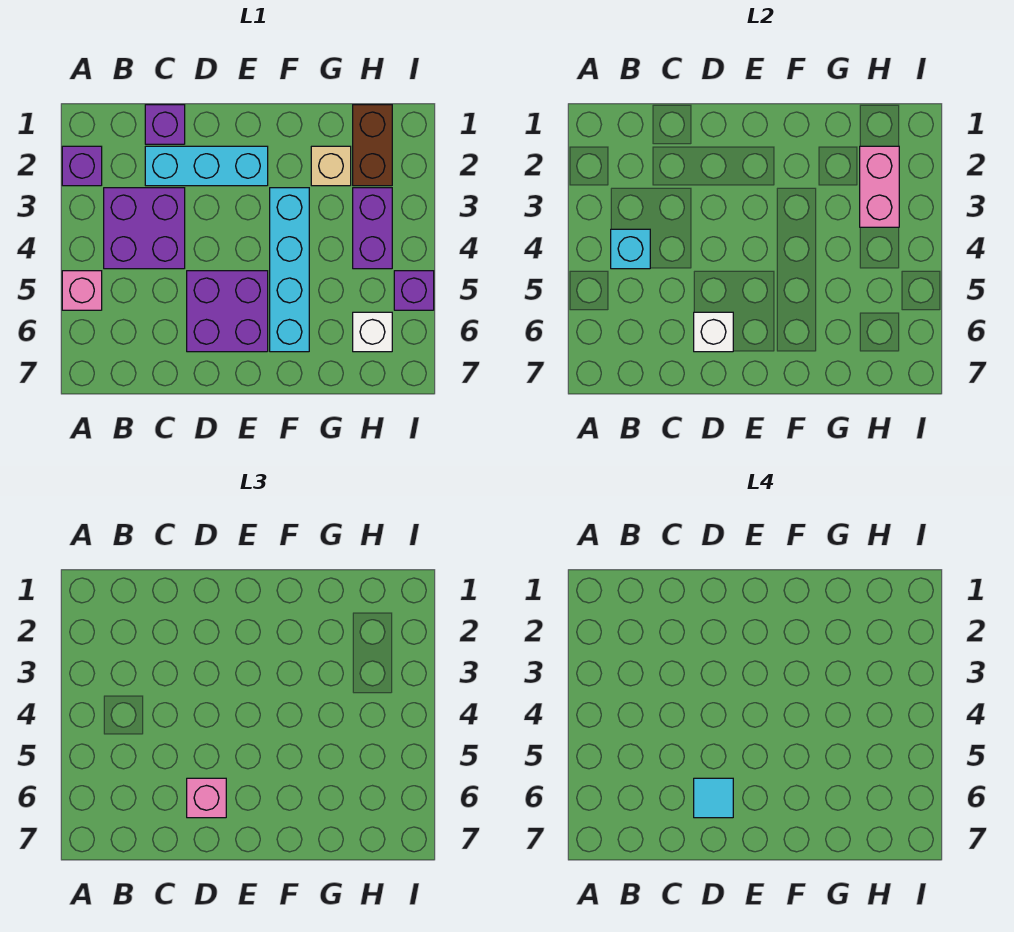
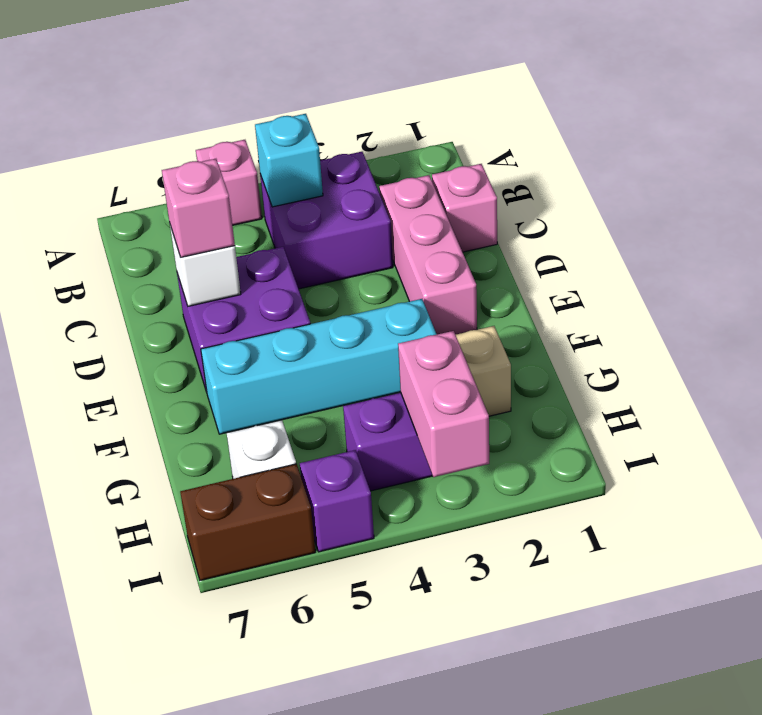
purple 1x1 brick [62,146,102,186] -> none
purple 1x1 brick [145,105,185,144] -> pink 1x1 brick [432,164,497,252]
cyan 1x3 brick [145,146,268,186] -> pink 1x3 brick [379,175,477,335]
cyan 1x1 tile [694,778,733,818] -> none
brown 1x2 brick [353,105,392,186] -> brown 1x2 brick moved to [180,464,315,581]
pink 1x2 brick [860,146,899,227] -> pink 1x2 brick turned to [398,331,489,477]

